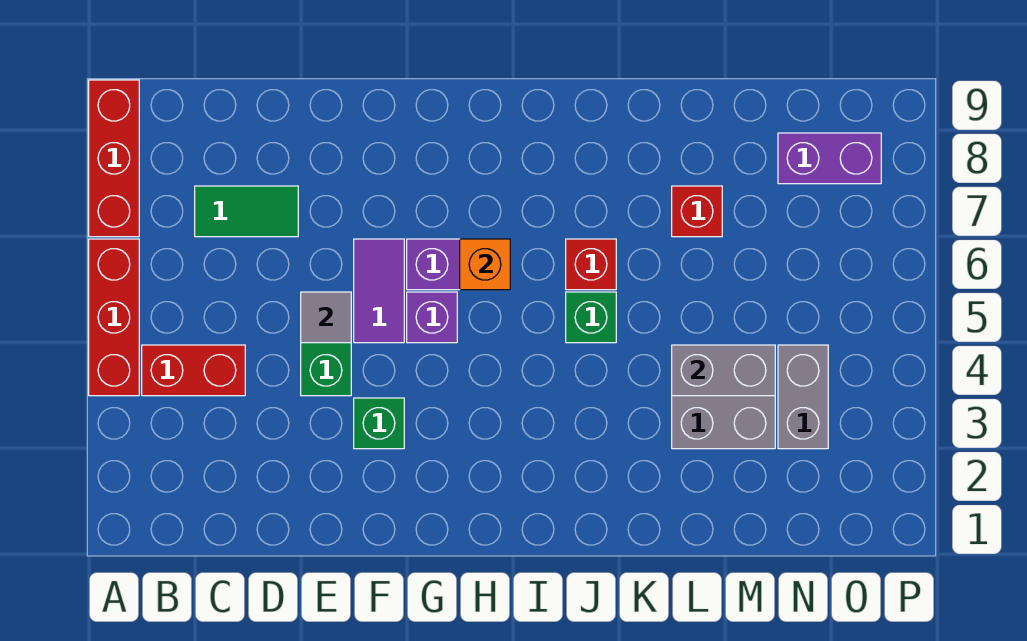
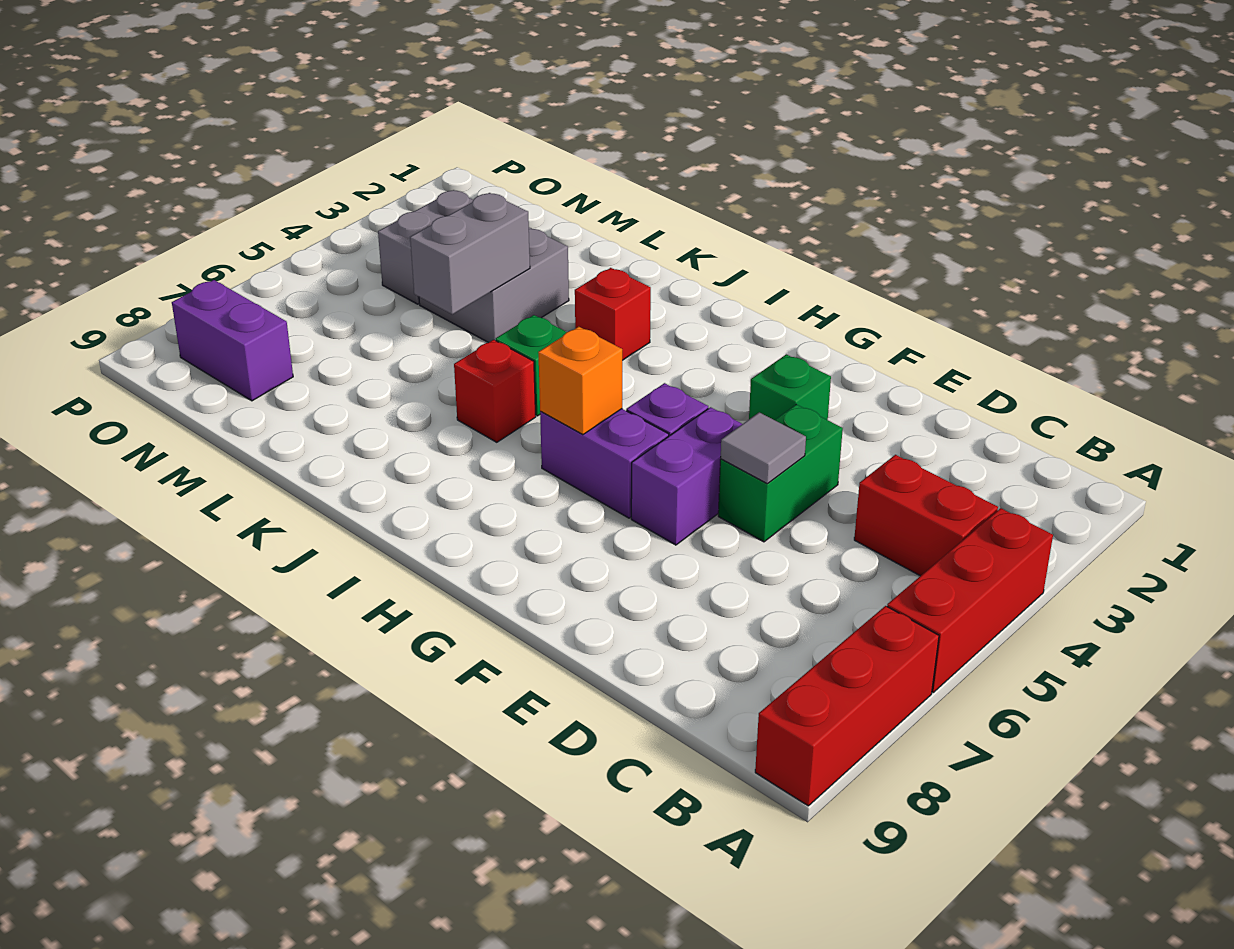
green 1x2 tile [195,186,298,237] -> none
purple 1x2 tile [354,239,404,343] -> purple 1x2 brick [631,407,742,545]
grey 1x2 brick [672,345,775,396] -> grey 1x2 brick turned to [410,193,530,314]
red 1x1 brick [672,186,722,237] -> red 1x1 brick moved to [575,268,651,360]

